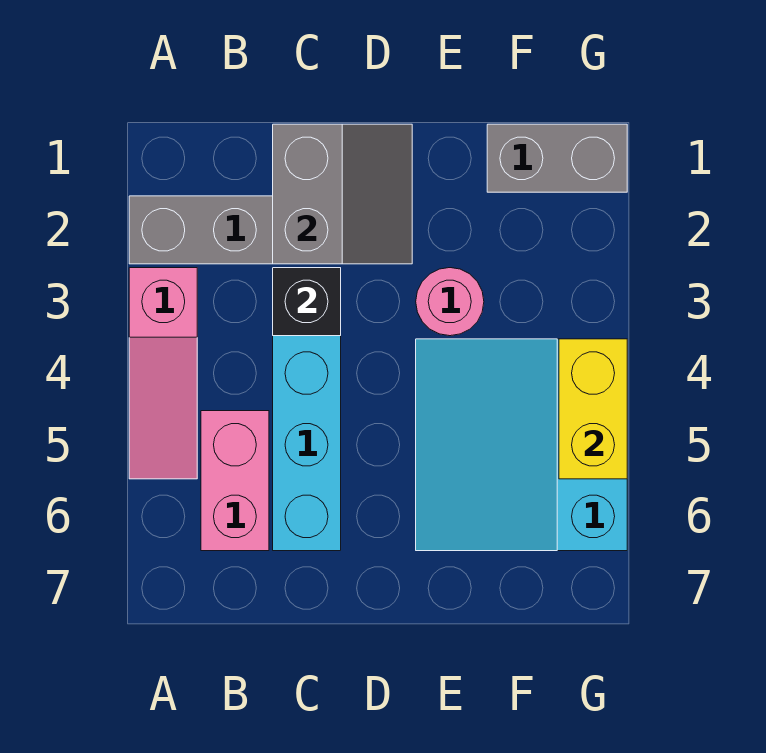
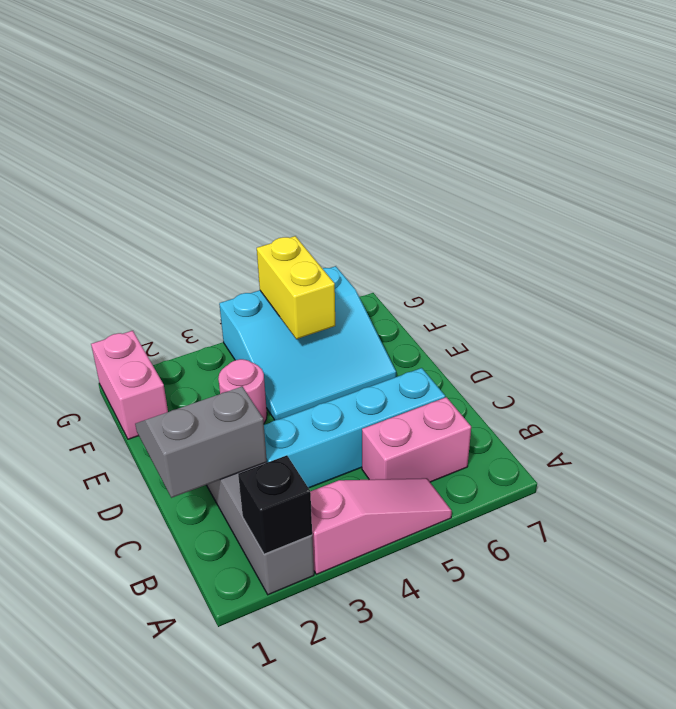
black 1x1 brick [273,268,341,336] -> black 1x1 brick moved to [238,455,312,554]
grey 1x2 brick [487,124,627,192] -> pink 1x2 brick [91,331,168,439]
yellow 1x2 brick [559,339,627,479] -> yellow 1x2 brick turned to [257,236,335,339]

